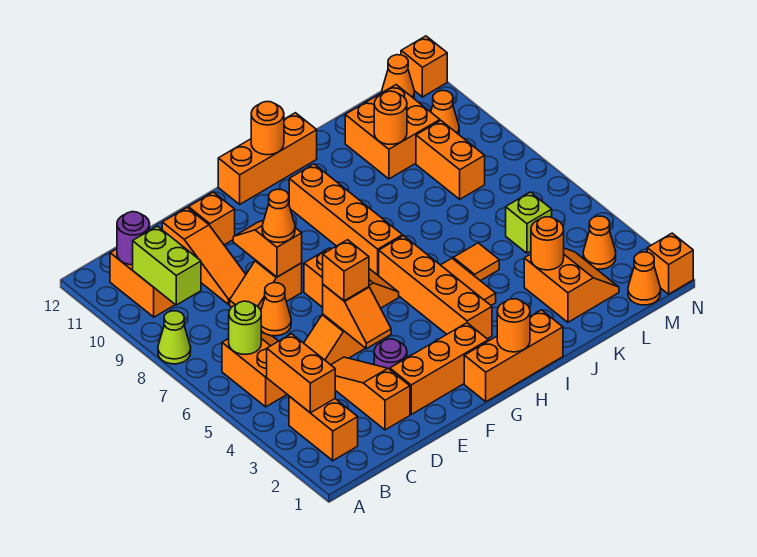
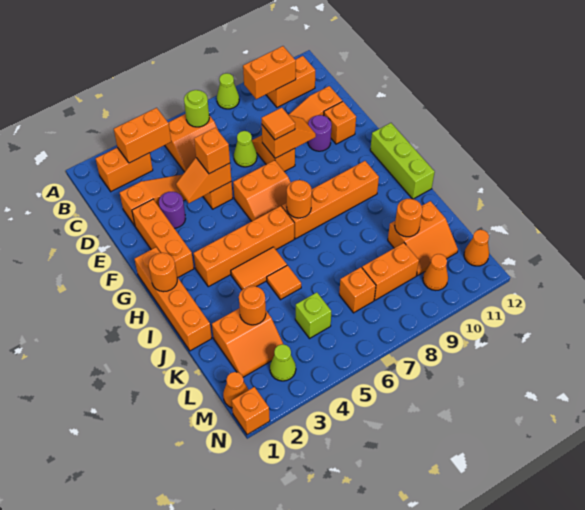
lime 1x2 brick [133,226,201,305] -> orange 1x2 brick [243,46,296,99]
purple 1x1 round brick [117,212,150,265] -> purple 1x1 round brick moved to [308,115,332,151]
orange 1x1 cone [261,283,291,336] -> lime 1x1 cone [234,131,257,167]
orange 1x1 cone [262,189,295,243] -> orange 1x1 tile [261,108,295,140]
orange 1x3 brick [464,310,563,402] -> orange 1x4 brick [134,247,212,351]
orange 1x3 brick [218,113,317,204] -> lime 1x3 brick [370,123,435,199]
orange 1x1 round brick [251,102,284,155] -> orange 1x1 round brick moved to [287,180,312,218]
orange 2x2 brick [345,85,440,179] -> orange 2x2 slope [388,201,458,276]
orange 1x1 cone [583,216,616,269] -> lime 1x1 cone [270,344,296,381]
orange 1x1 brick [401,36,447,97] -> orange 1x1 brick moved to [339,267,376,313]

